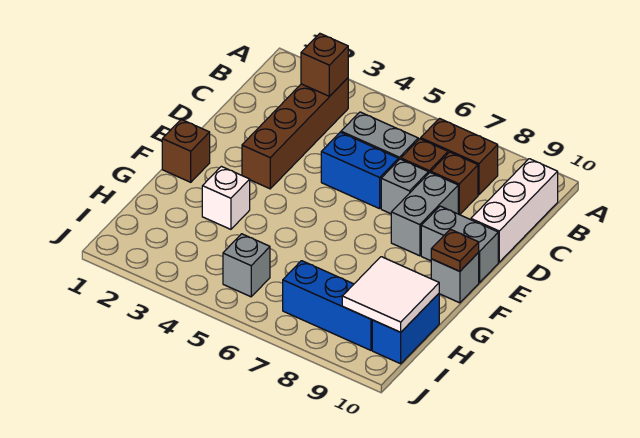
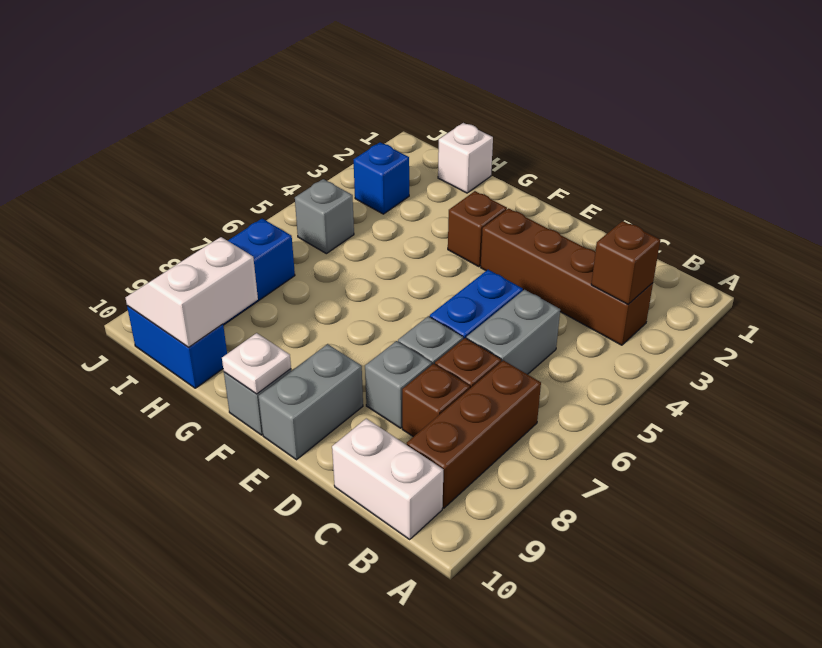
brown 1x2 brick [421,119,498,195] -> brown 1x3 brick [407,360,541,508]
white 1x3 brick [471,159,558,262] -> white 1x2 brick [332,419,443,539]
grey 1x2 brick [391,172,458,256] -> grey 1x1 brick [365,341,432,428]
brown 1x1 brick [162,119,210,182] -> brown 1x1 brick moved to [448,191,507,267]
brown 1x1 plate [431,229,479,271] -> white 1x1 plate [222,333,291,394]
white 1x1 brick [202,166,250,229] -> white 1x1 brick moved to [438,123,493,193]
white 2x2 tile [342,257,439,332] -> white 2x2 slope [125,237,258,347]
none -> blue 1x1 brick [353,142,409,214]

